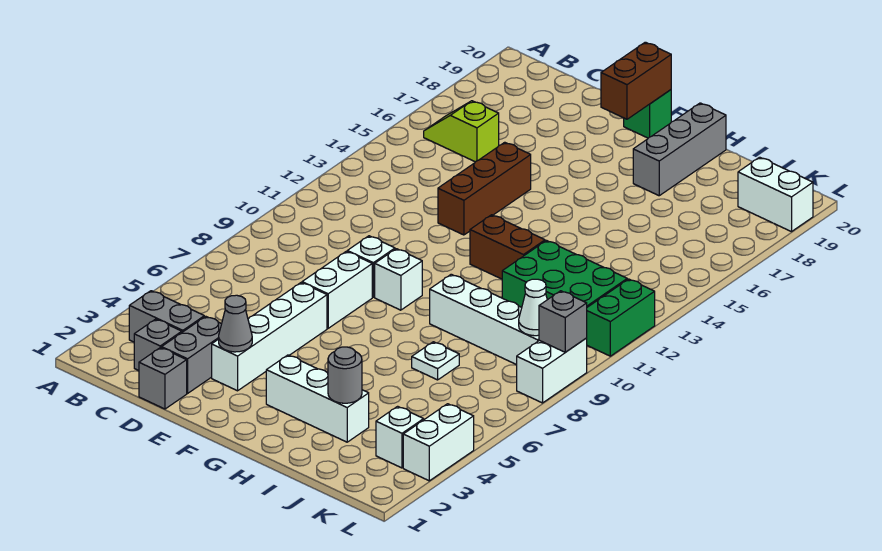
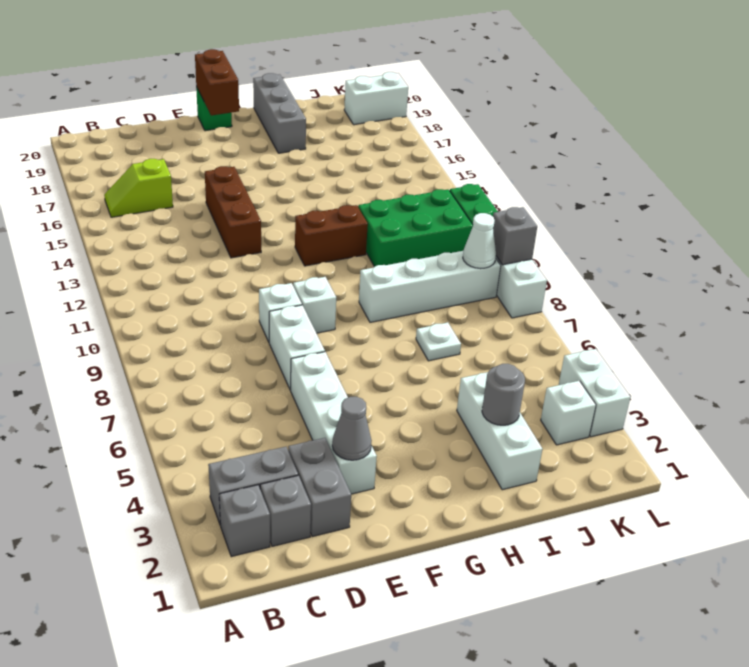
grey 1x1 brick [139,347,187,409] -> grey 1x1 brick moved to [219,485,270,557]
white 1x3 brick [266,355,369,442] -> white 1x3 brick turned to [457,372,542,490]

